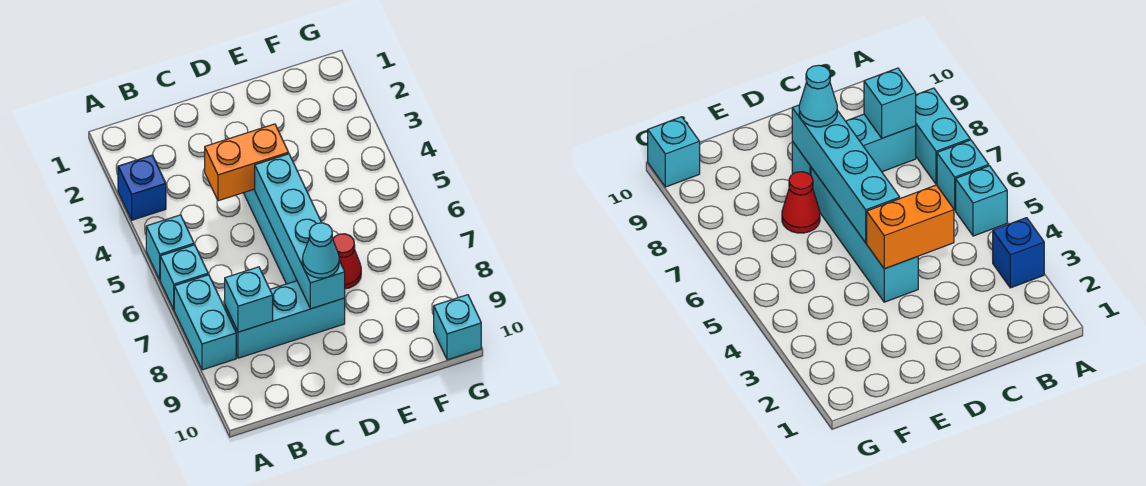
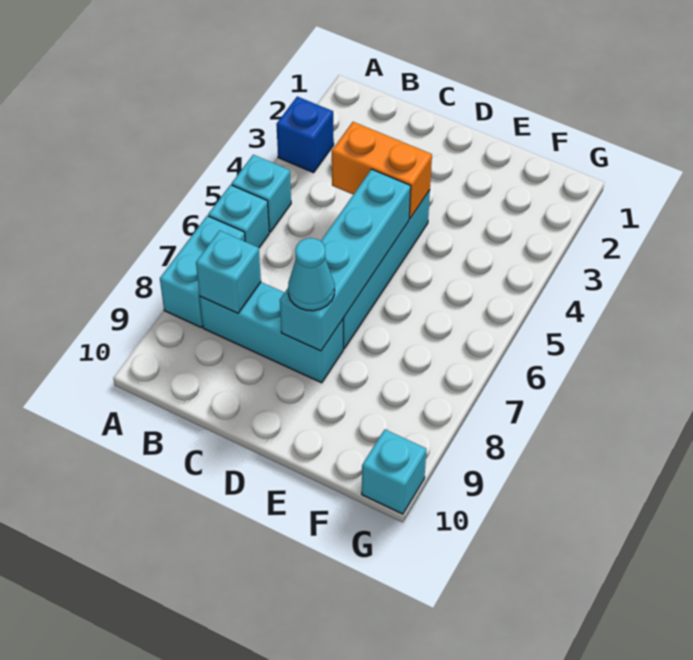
red 1x1 cone [333,234,361,289] -> none

